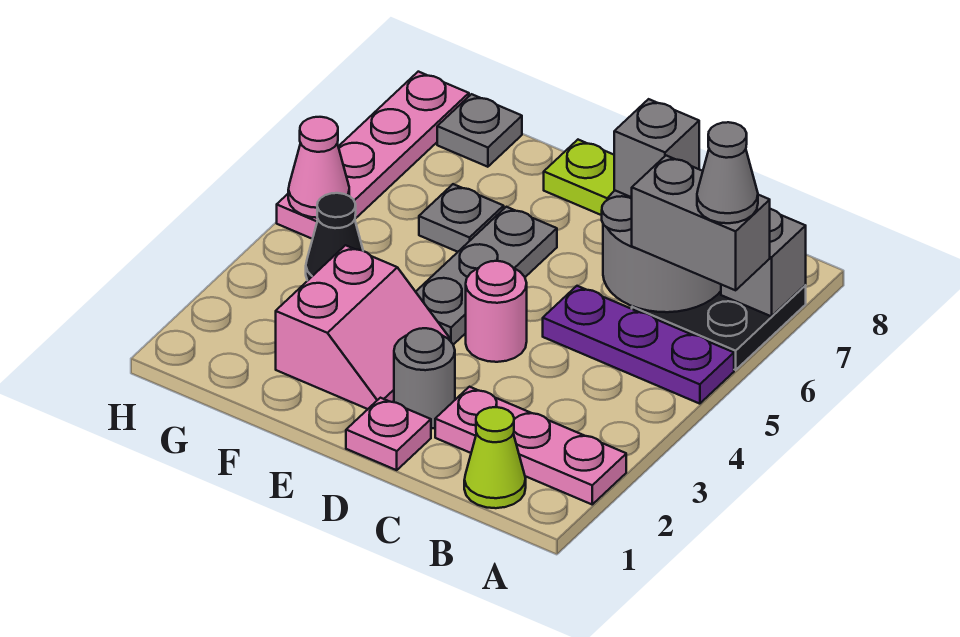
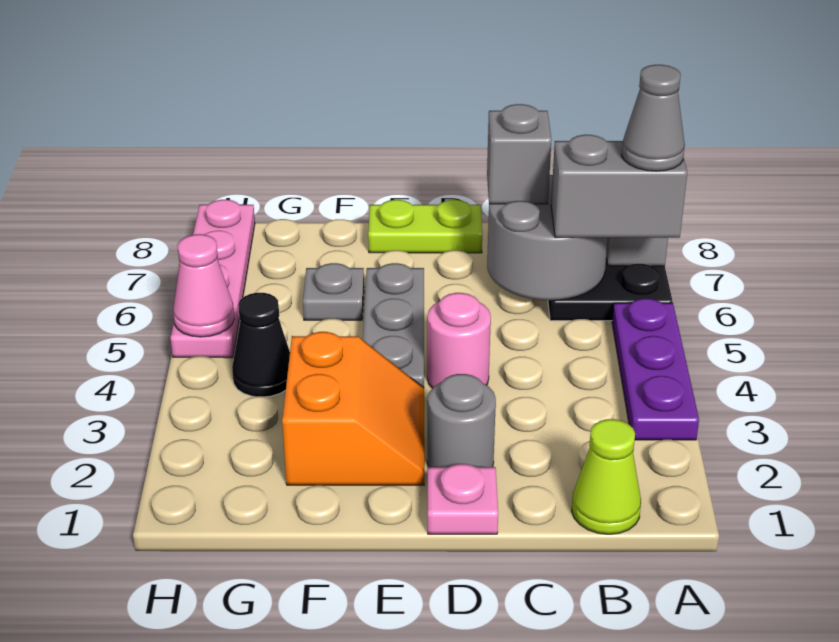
pink 1x3 plate [435,387,626,504] -> none
purple 1x3 plate [543,286,734,404] -> purple 1x3 plate turned to [612,299,699,440]
pink 2x2 slope [276,245,449,409] -> orange 2x2 slope [282,332,424,485]
grey 1x1 plate [437,94,522,167] -> none

